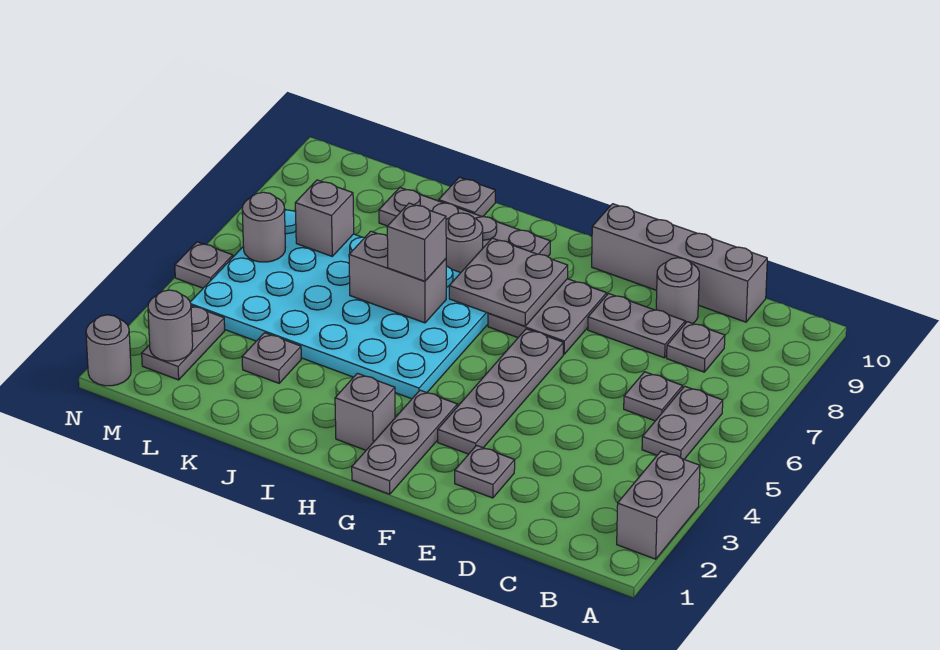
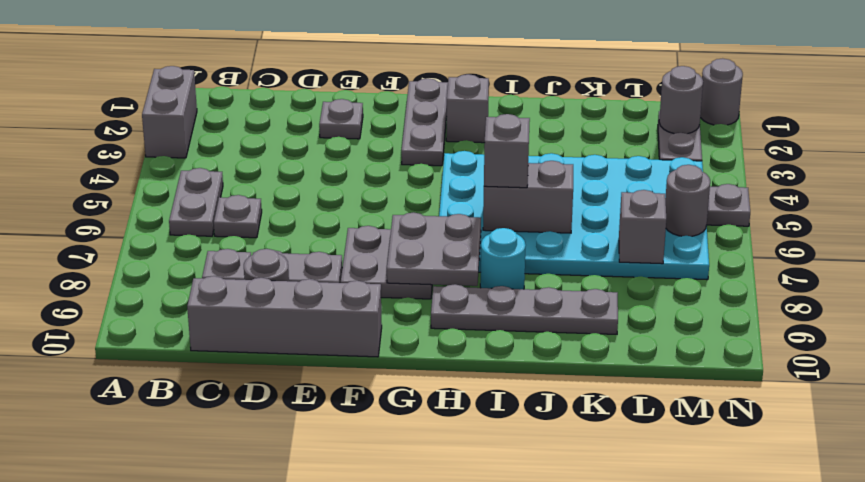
grey 1x4 plate [438,329,563,454] -> none
grey 1x1 round brick [446,213,483,273] -> cyan 1x1 round brick [480,228,526,289]
grey 1x1 plate [439,177,495,217] -> none
grey 1x1 plate [242,333,301,383] -> none

